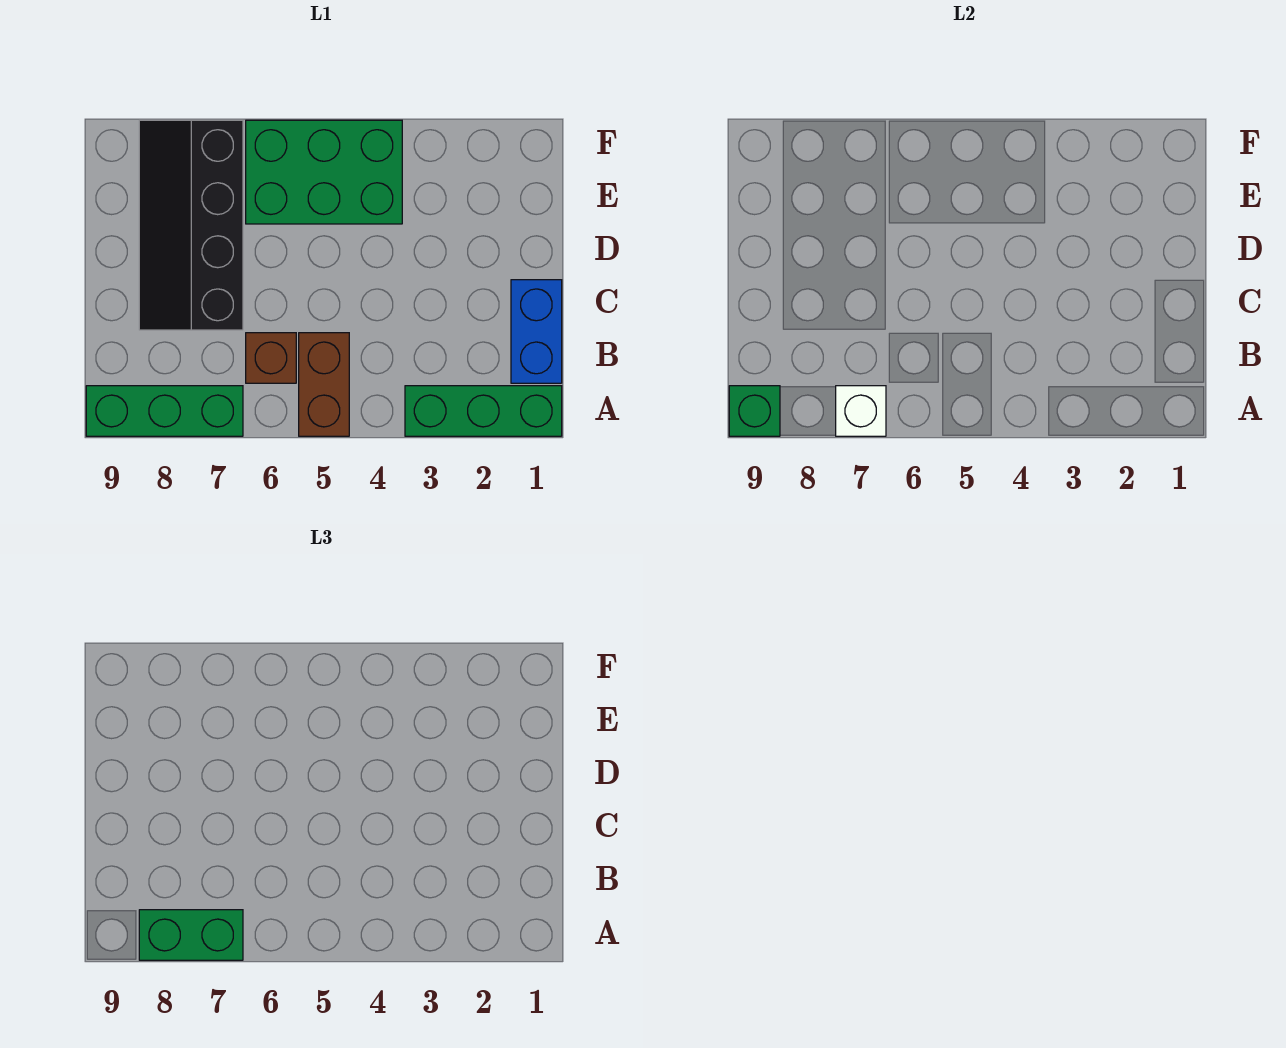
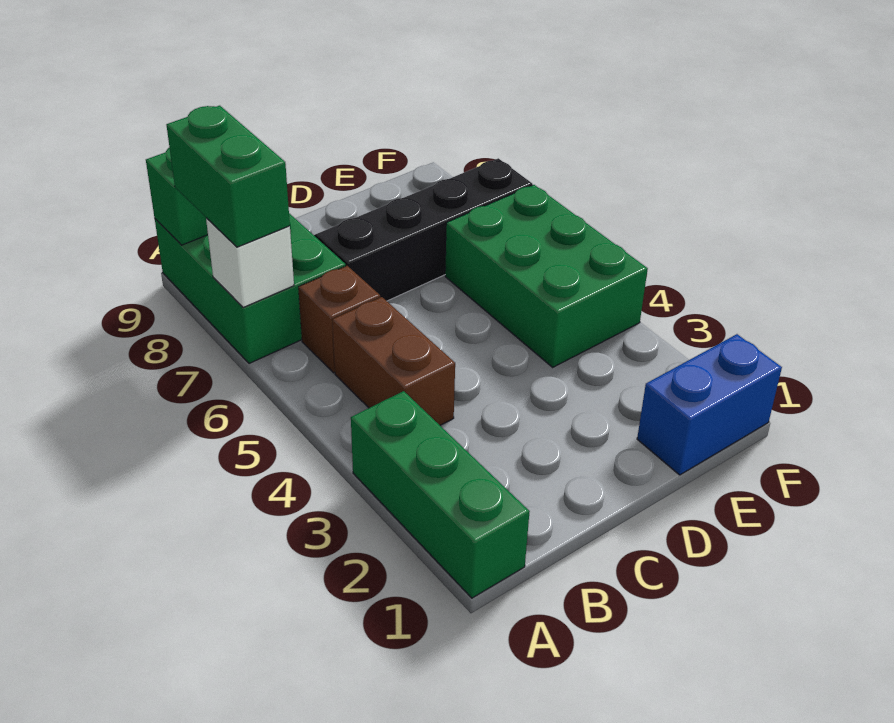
brown 1x2 brick [299,333,349,436] -> brown 1x2 brick turned to [332,297,455,425]
green 1x3 brick [86,386,243,436] -> green 2x3 brick [155,213,346,363]
blue 1x2 brick [511,280,562,383] -> blue 1x2 brick moved to [637,334,782,475]

